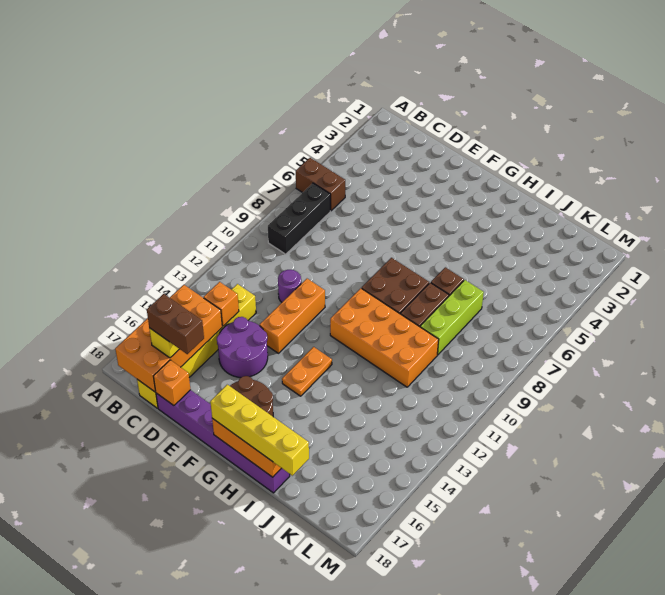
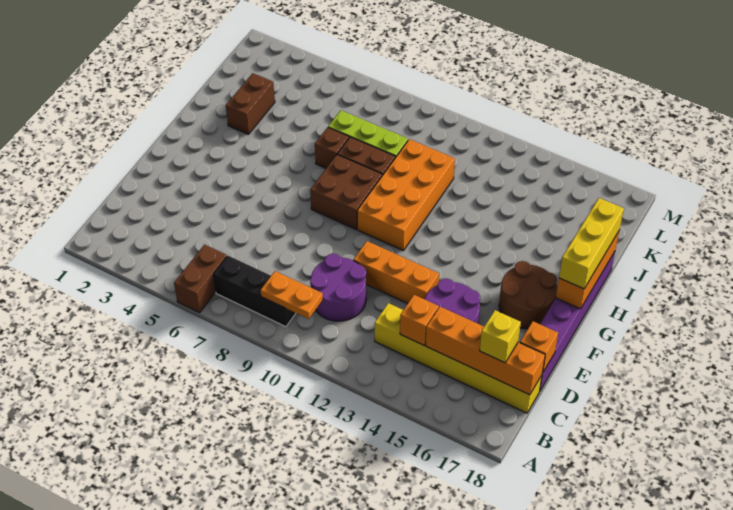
orange 2x4 brick [115,285,222,392] -> orange 1x4 brick [426,307,545,395]
brown 1x2 brick [147,294,204,354] -> brown 1x2 brick moved to [226,73,275,134]
purple 1x1 round brick [278,270,301,302] -> purple 2x2 round brick [310,254,366,321]
orange 1x2 plate [282,347,332,396] -> orange 1x2 plate moved to [260,271,323,319]
yellow 1x4 brick [210,385,309,476] -> yellow 1x3 brick [559,198,624,289]

